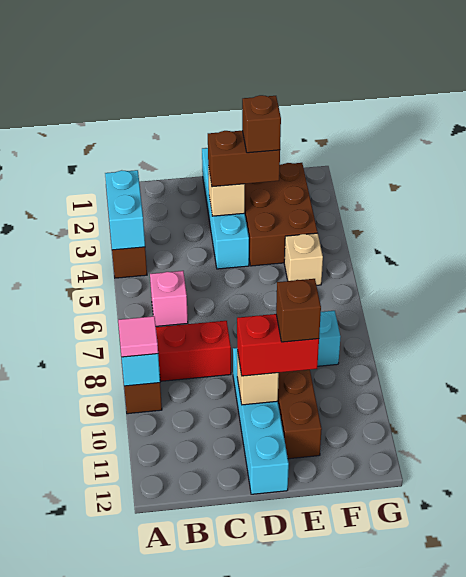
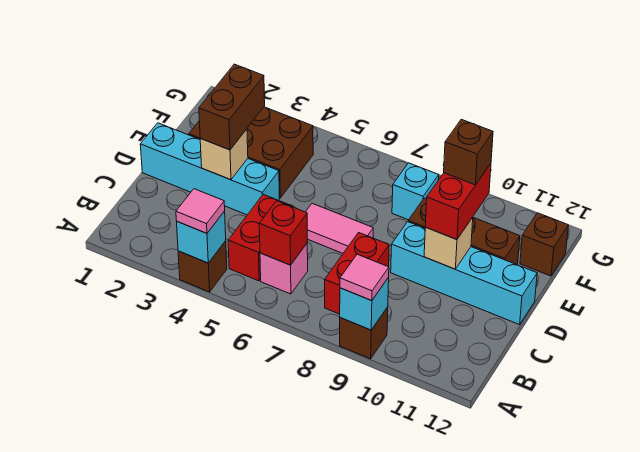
cyan 1x2 brick [105,170,145,250] -> cyan 1x1 brick [177,211,226,263]
none -> pink 1x1 tile [176,189,225,233]
none -> red 1x2 brick [228,194,293,281]
none -> red 1x1 brick [259,201,307,265]
none -> pink 1x2 tile [306,203,373,253]
brown 1x1 brick [242,95,281,153] -> brown 1x1 brick moved to [520,213,568,276]
tan 1x1 brick [284,233,323,285] -> none

